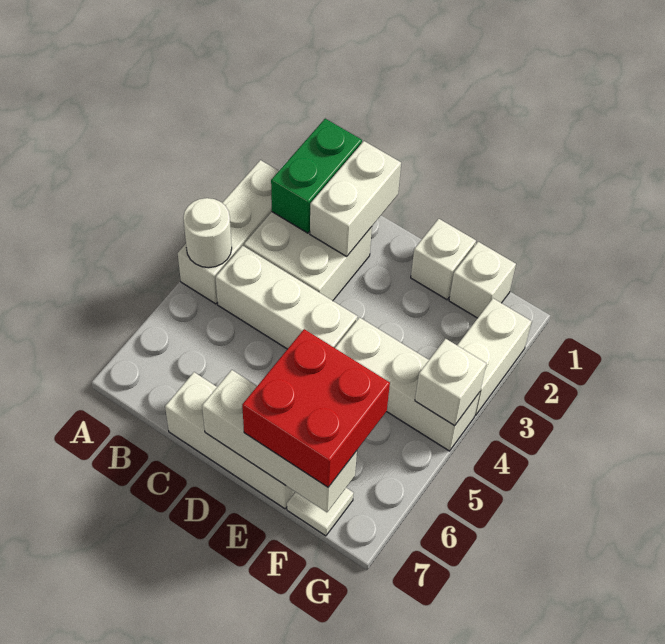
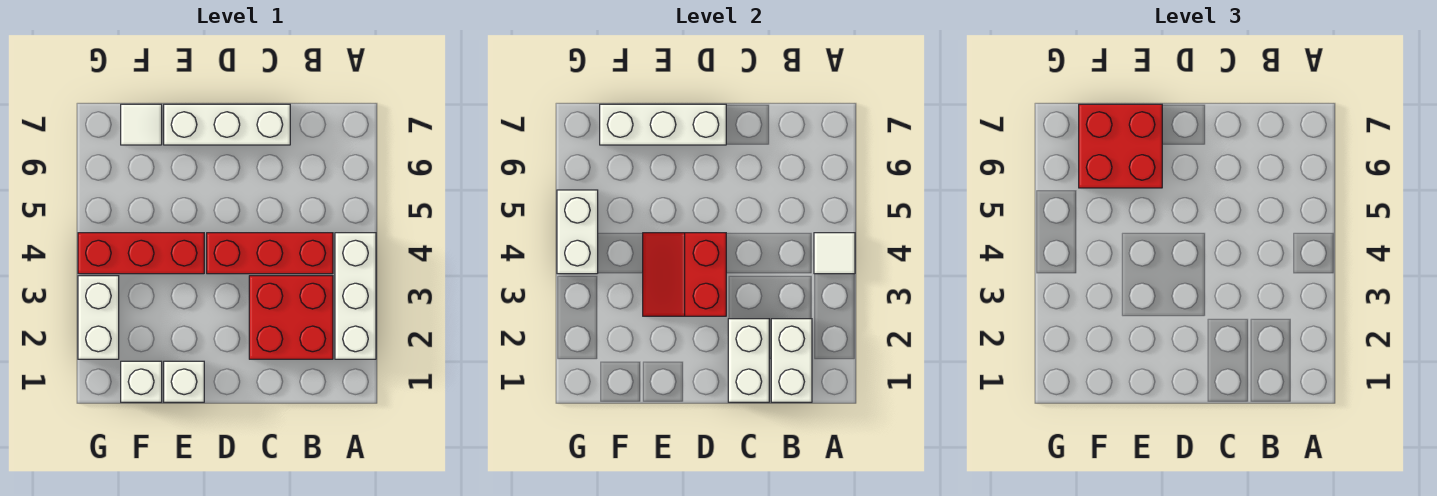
white 1x1 round brick [183,198,232,268] -> white 1x1 tile [814,233,855,274]
green 1x2 brick [271,119,362,233] -> white 1x2 brick [771,319,812,402]
white 2x2 brick [244,212,372,301] -> red 2x2 brick [249,276,333,359]
white 1x3 brick [216,246,358,349] -> red 1x3 brick [207,233,333,274]
none -> red 2x2 slope [643,233,726,316]
white 1x3 brick [335,317,480,451] -> red 1x3 brick [78,233,204,274]
white 1x1 brick [415,338,486,426] -> white 1x2 brick [557,190,598,274]

